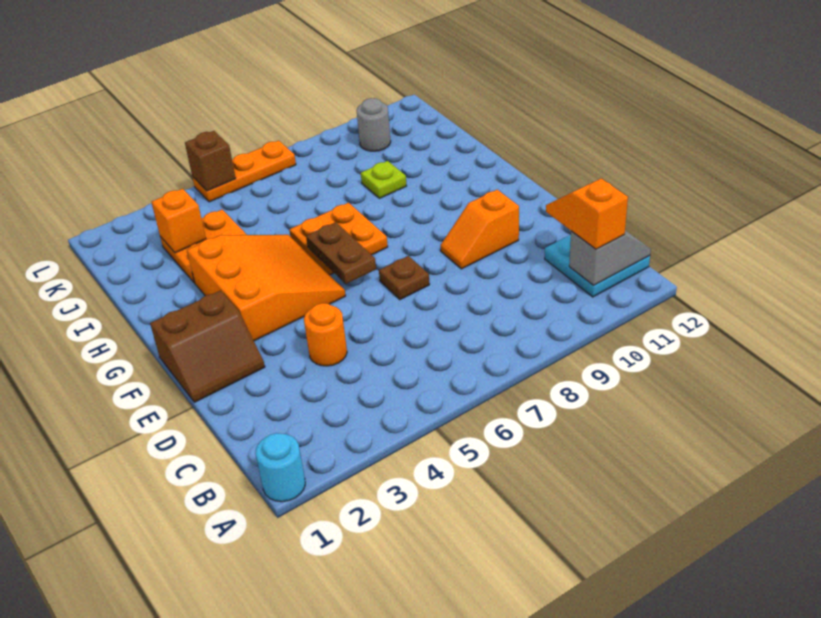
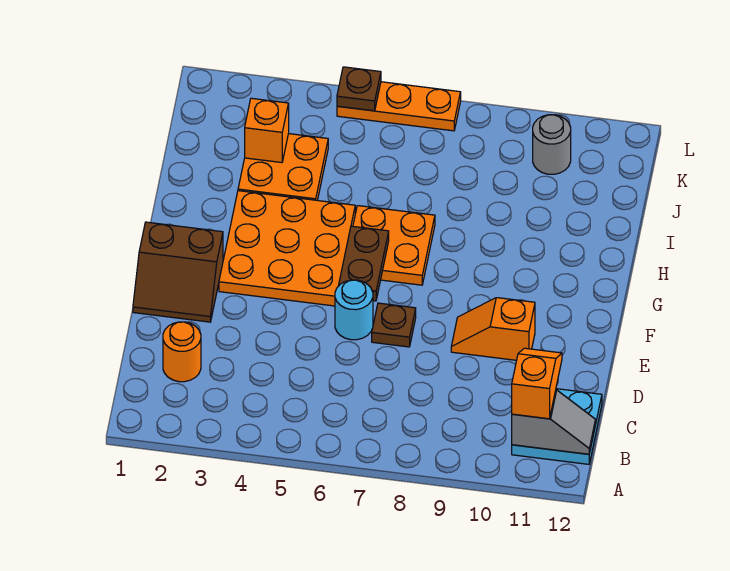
cyan 1x1 round brick [256,433,305,502] -> cyan 1x1 round brick moved to [335,280,373,340]
orange 1x1 round brick [304,303,347,366] -> orange 1x1 round brick moved to [163,322,201,382]
orange 3x3 slope [187,235,346,341] -> orange 3x3 plate [219,191,355,306]
lime 1x1 plate [361,161,406,199] -> none
brown 1x1 brick [185,131,236,191] -> brown 1x1 plate [337,67,381,111]

